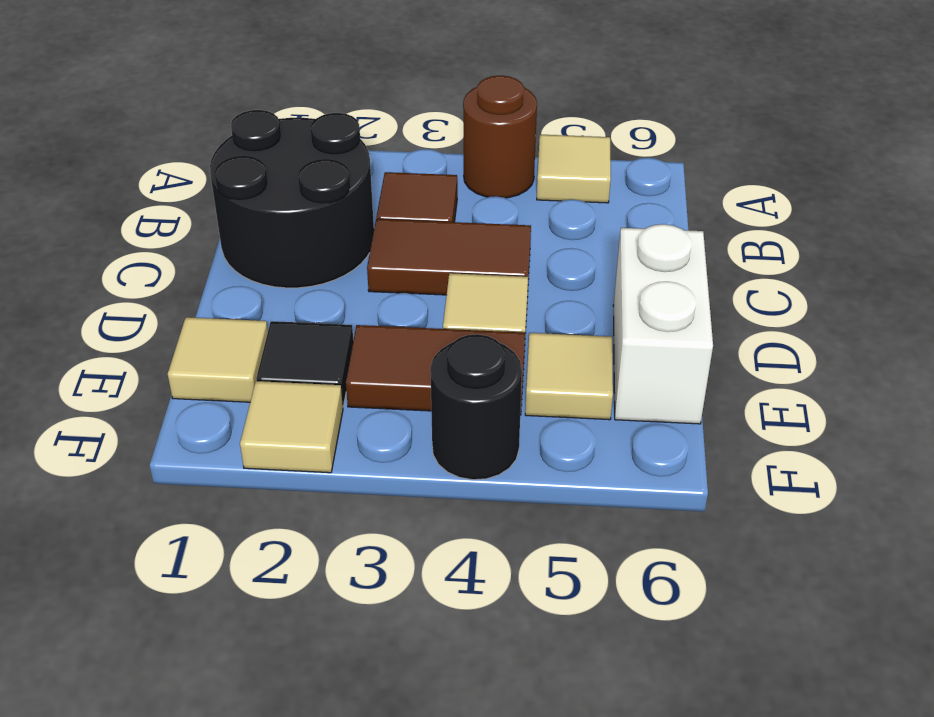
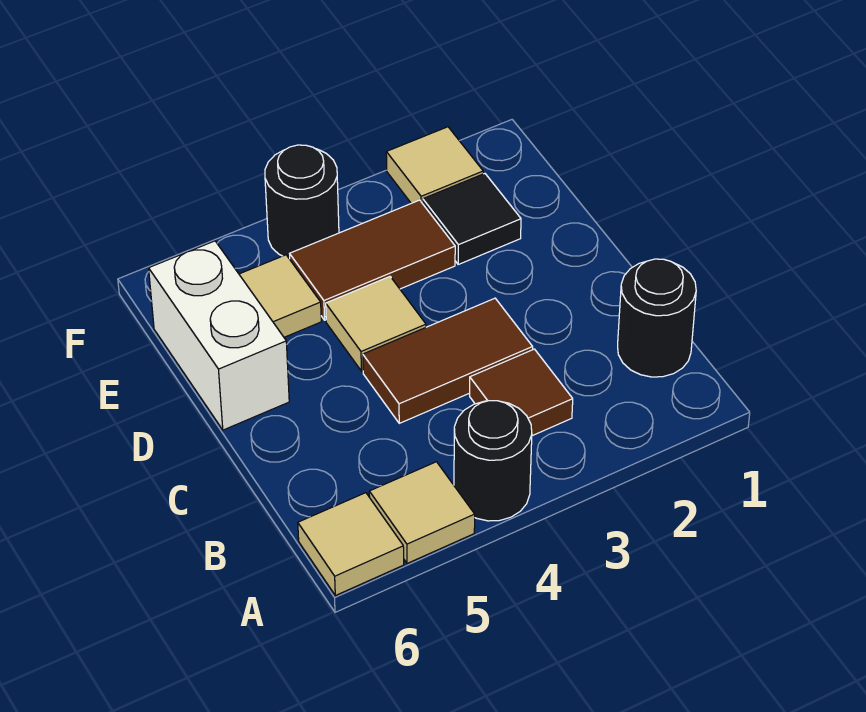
brown 1x1 round brick [463,76,537,198] -> black 1x1 round brick [454,401,532,521]
black 2x2 round brick [210,110,374,288] -> black 1x1 round brick [618,259,696,377]
tan 1x1 tile [168,317,268,402] -> tan 1x1 tile moved to [298,493,404,595]

